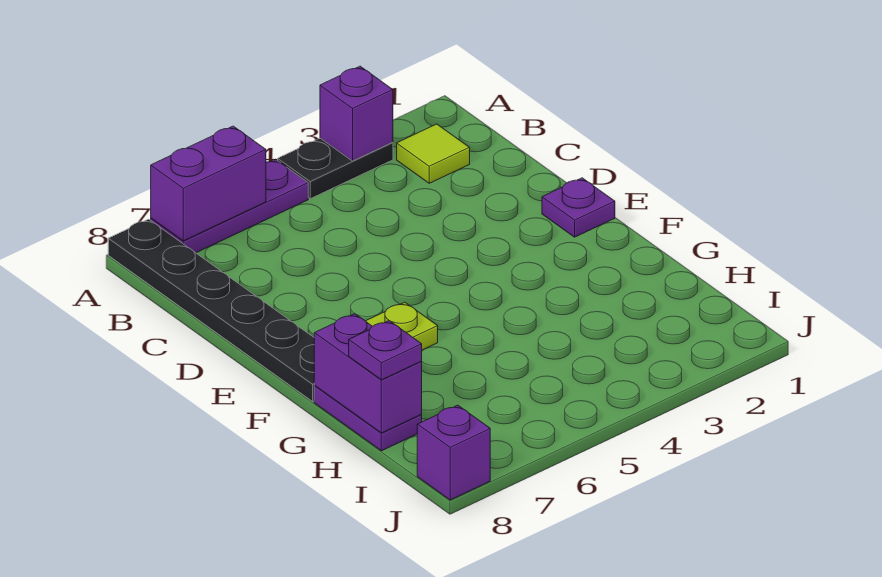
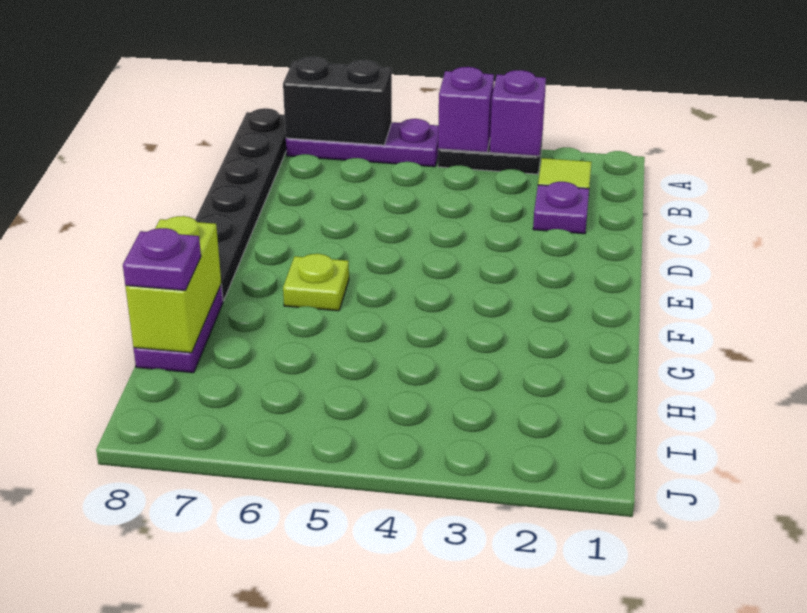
purple 1x2 brick [151,126,266,241] -> black 1x2 brick [283,57,392,145]
purple 1x1 plate [542,178,615,237] -> purple 1x1 plate moved to [533,182,589,234]
purple 1x2 brick [314,314,422,433] -> lime 1x2 brick [126,216,221,353]
purple 1x1 brick [417,405,490,500] -> purple 1x1 brick moved to [438,67,494,152]

